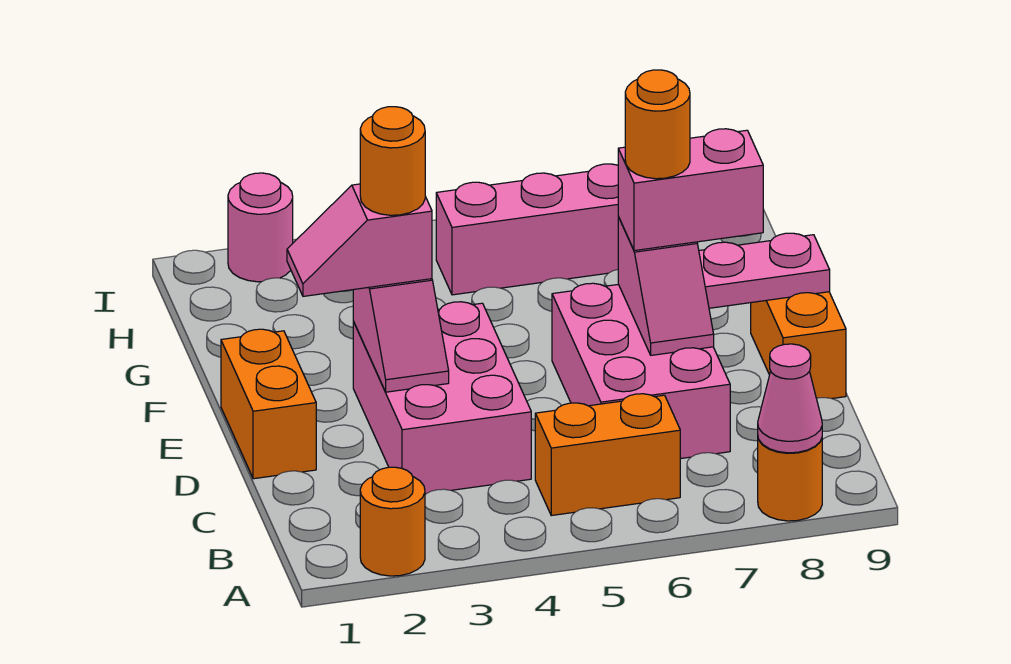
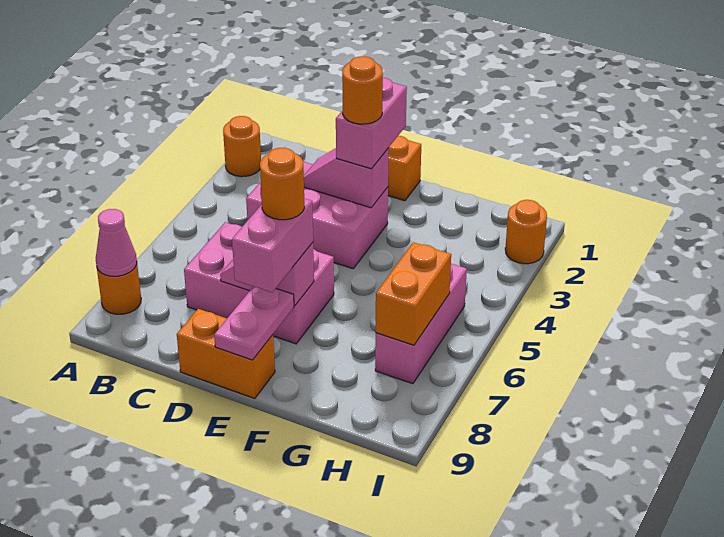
orange 1x2 brick [535,394,680,516] -> orange 1x2 brick moved to [376,242,451,345]
pink 1x2 slope [287,184,432,296] -> pink 1x2 brick [336,78,407,169]
pink 1x1 round brick [228,173,293,282] -> orange 1x1 round brick [505,200,547,264]

